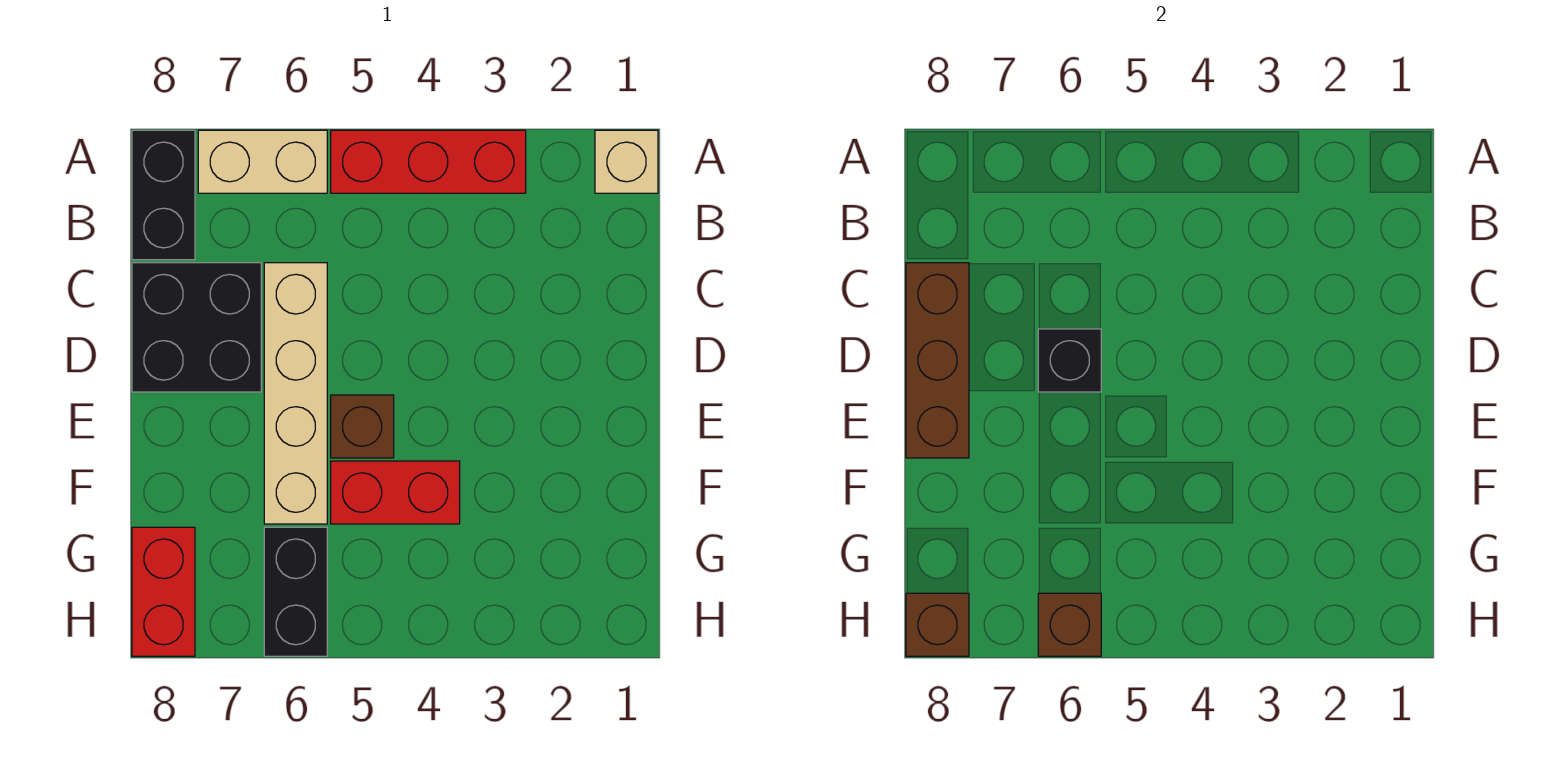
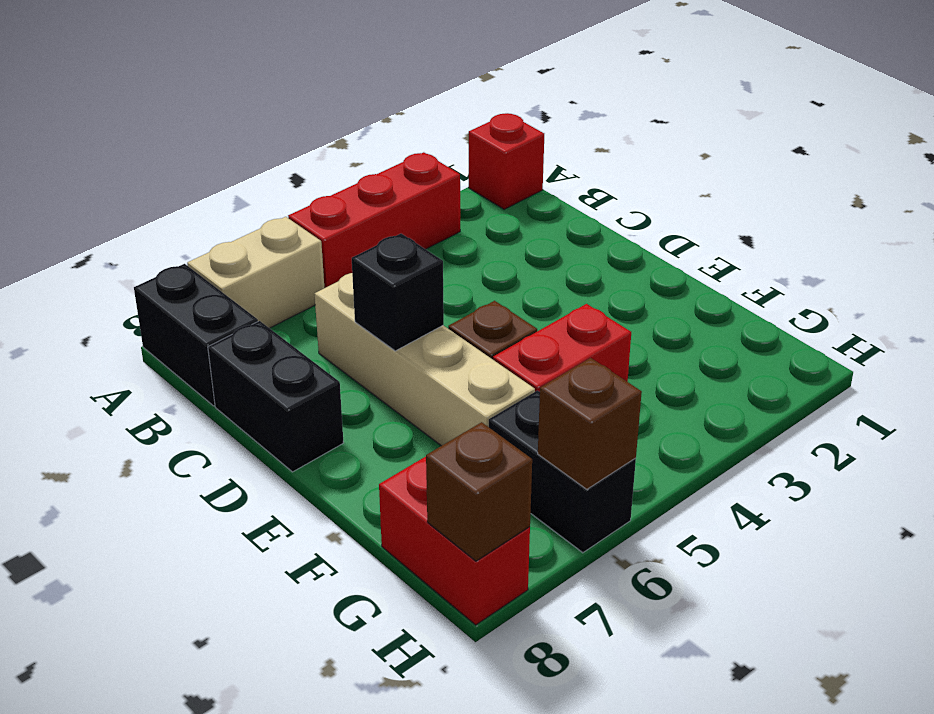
tan 1x1 brick [595,130,658,193] -> red 1x1 brick [469,113,544,209]
black 2x2 brick [132,263,261,392] -> black 1x2 brick [208,321,344,472]
brown 1x3 brick [906,263,969,458] -> none

